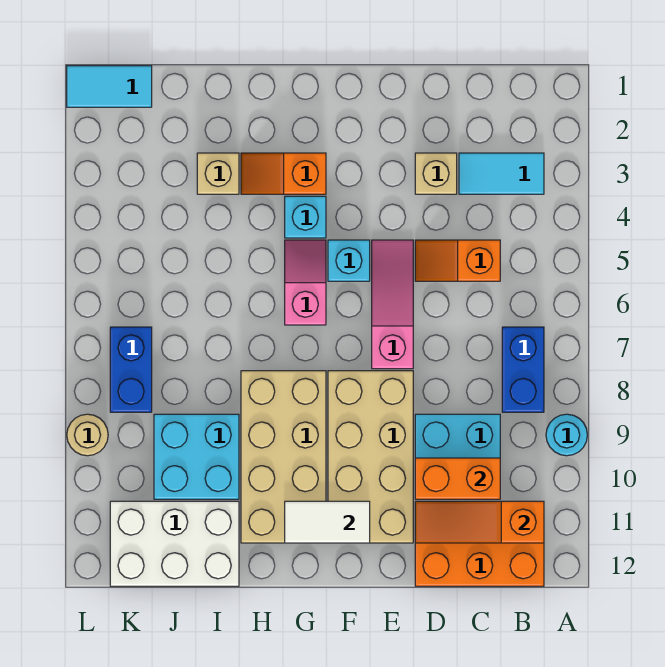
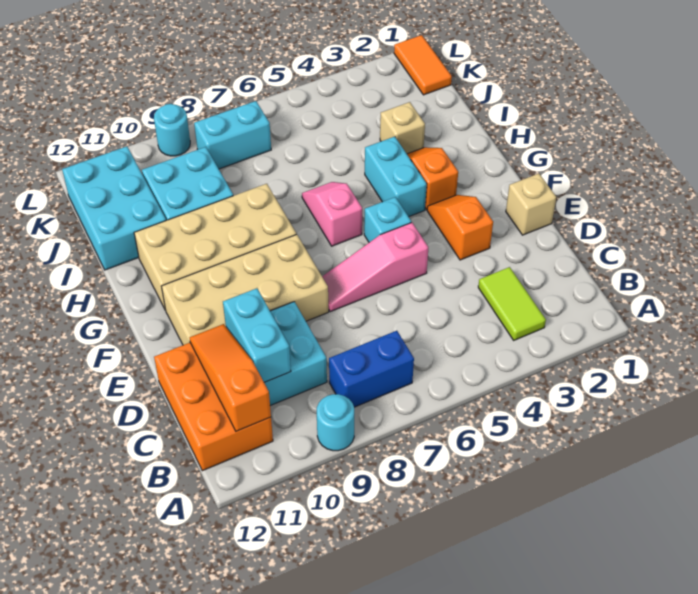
cyan 1x2 tile [459,153,544,194] -> lime 1x2 tile [478,267,546,340]
orange 1x2 slope [415,240,500,281] -> orange 1x2 slope moved to [427,195,493,260]
orange 1x2 brick [415,458,500,499] -> cyan 1x2 brick [223,288,291,382]
tan 1x1 brick [415,153,457,194] -> tan 1x1 brick moved to [506,174,556,235]
pink 1x3 slope [372,240,413,369] -> pink 1x3 slope turned to [322,223,428,312]
white 1x2 tile [285,501,370,543] -> none
cyan 1x1 brick [285,196,326,238] -> cyan 1x2 brick [365,137,427,217]
pink 1x2 slope [285,240,326,325] -> pink 1x2 slope turned to [302,182,362,246]
white 2x3 brick [110,501,239,586] -> cyan 2x3 brick [62,146,166,270]
cyan 1x2 tile [67,66,152,107] -> orange 1x2 tile [394,35,452,95]
blue 1x2 brick [110,327,152,412] -> cyan 1x2 brick [194,101,271,169]
tan 1x1 round brick [67,414,108,456] -> cyan 1x1 round brick [154,104,190,156]

